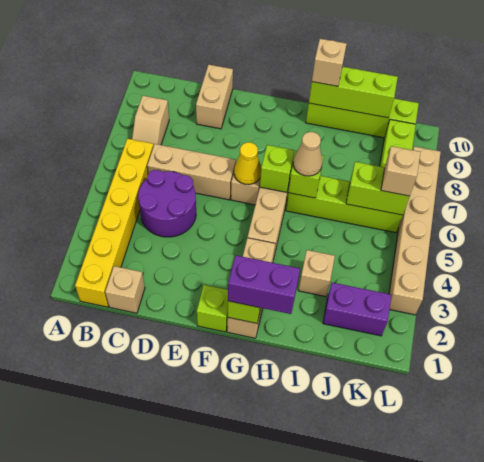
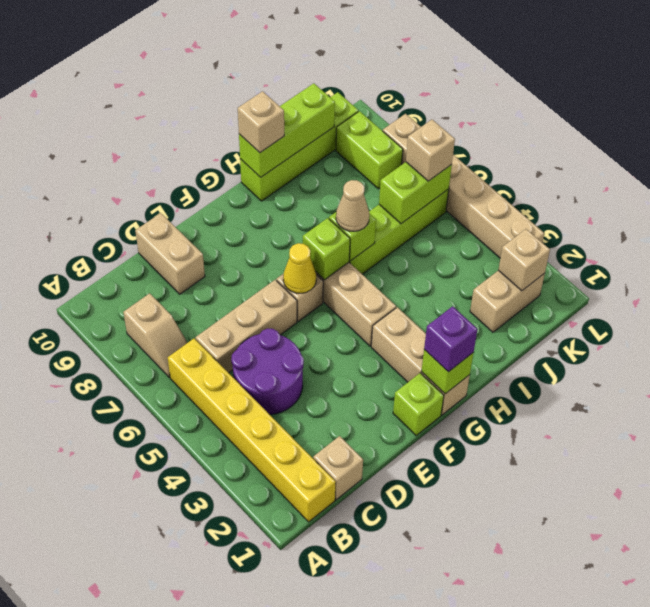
purple 1x2 brick [228,255,300,314] -> purple 1x1 brick [424,306,477,372]
tan 1x1 brick [299,250,335,297] -> tan 1x1 brick moved to [498,229,550,291]
purple 1x2 brick [323,283,391,336] -> tan 1x2 brick [470,270,545,332]

